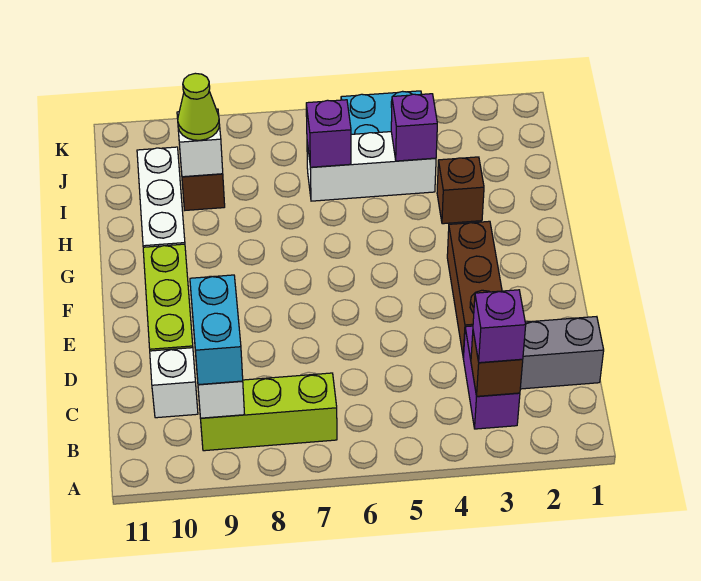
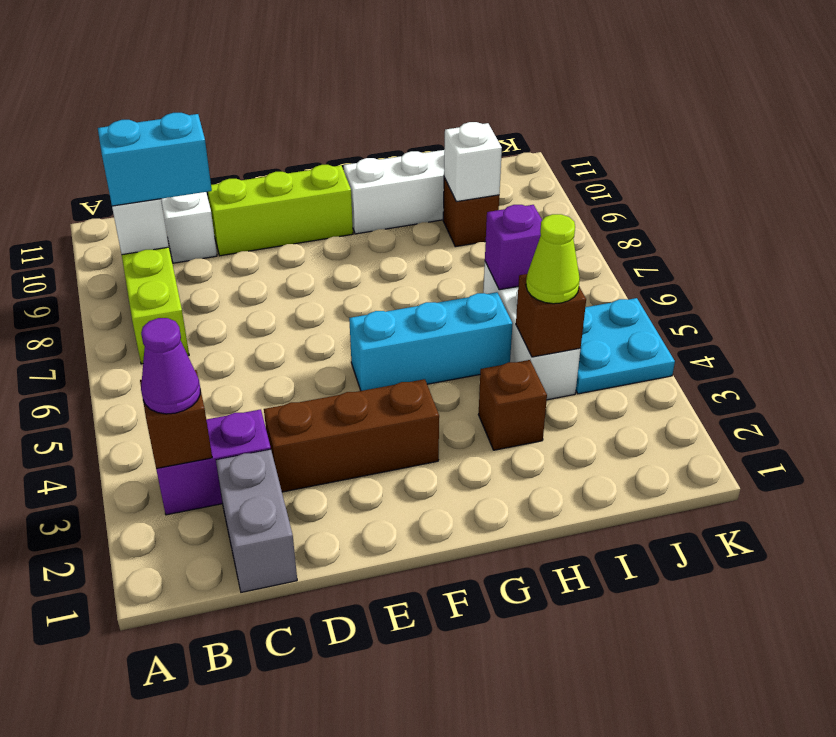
purple 1x1 brick [473,290,526,363] -> purple 1x1 cone [141,318,200,414]
none -> cyan 1x3 brick [349,292,513,391]
purple 1x1 brick [391,94,437,161] -> brown 1x1 brick [516,274,586,357]
lime 1x1 cone [178,73,219,140] -> lime 1x1 cone moved to [526,214,580,304]

